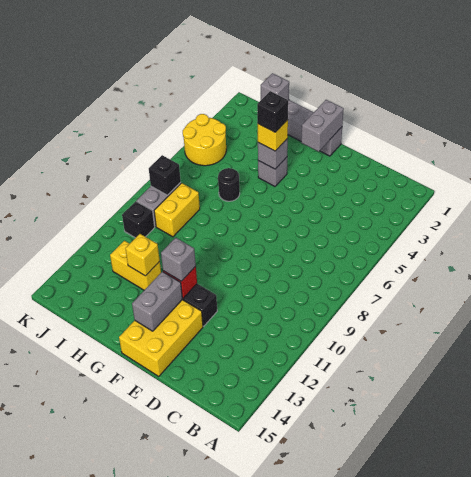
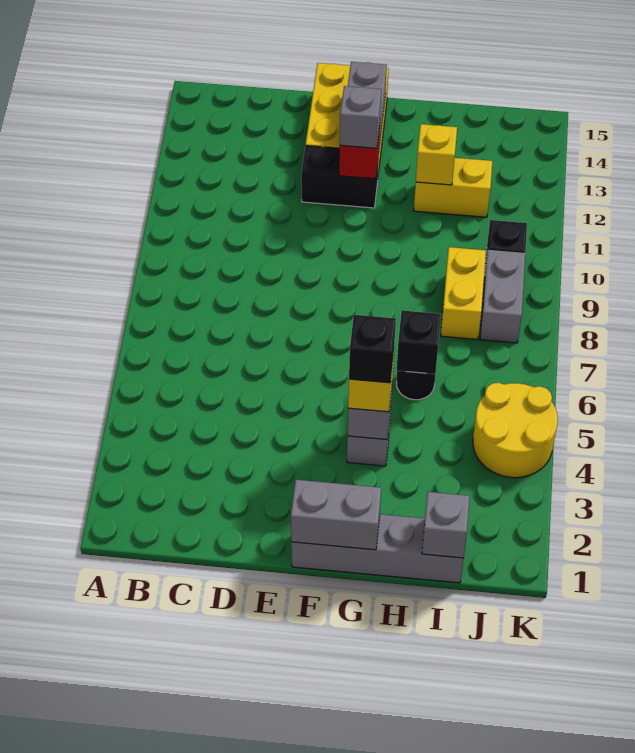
grey 1x2 brick [301,100,344,152] -> grey 1x2 brick turned to [291,480,381,550]
black 1x1 brick [149,155,181,195] -> black 1x1 brick moved to [397,310,441,374]

